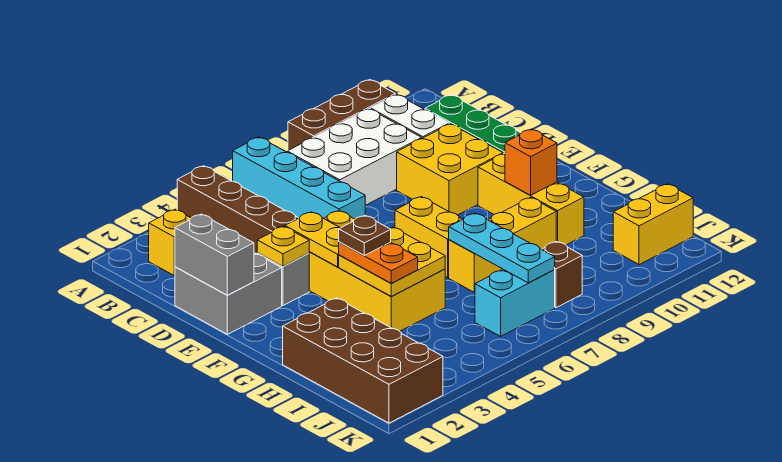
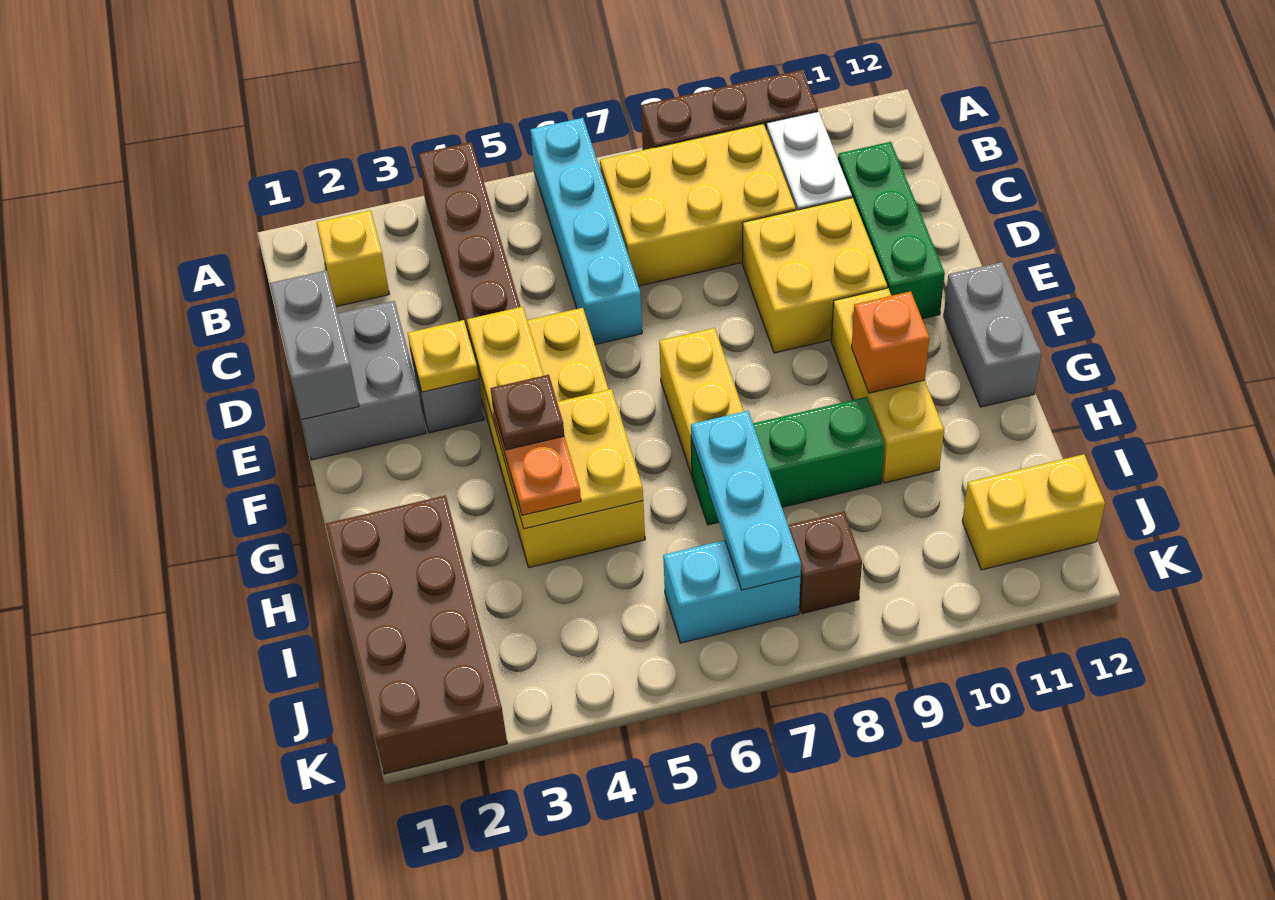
white 2x3 brick [287,109,422,205] -> yellow 2x3 brick [600,124,796,286]
none -> grey 1x2 brick [944,262,1041,407]
yellow 1x3 brick [449,197,556,292] -> green 1x3 brick [691,397,885,525]

